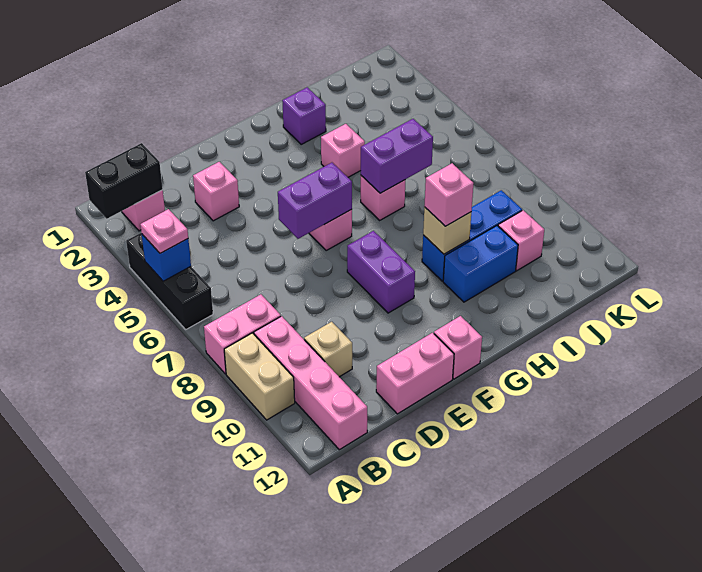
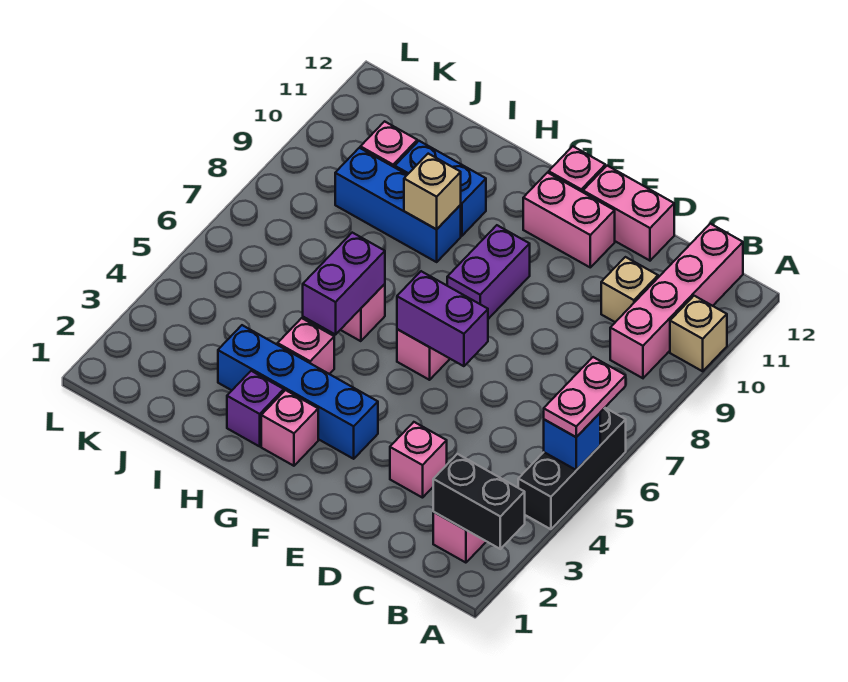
pink 1x1 plate [140,209,188,253] -> pink 1x2 plate [544,357,626,437]
pink 1x2 brick [204,294,281,374] -> pink 1x2 brick moved to [523,173,615,267]
tan 1x2 brick [224,333,295,420] -> tan 1x1 brick [670,296,727,371]
none -> blue 1x4 brick [218,325,378,459]
purple 1x2 brick [361,119,433,193] -> purple 1x2 brick turned to [303,233,385,335]
pink 1x1 brick [424,163,474,226] -> pink 1x1 brick moved to [261,390,318,466]

